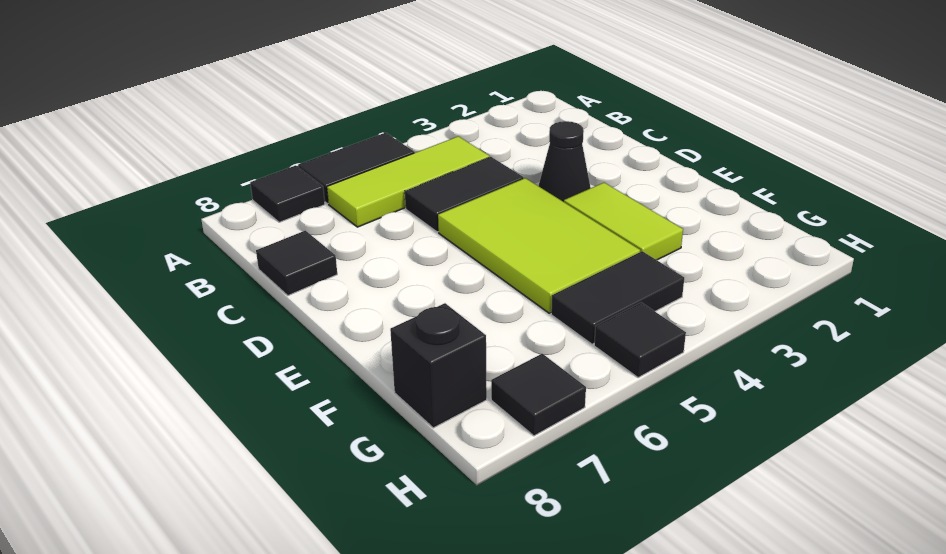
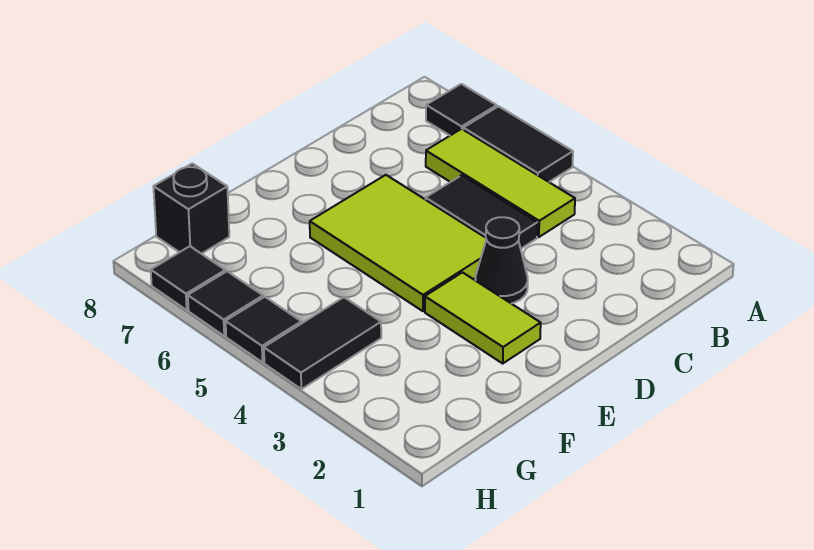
black 1x1 tile [256,231,337,295] -> black 1x1 tile moved to [188,271,263,336]
lime 2x3 tile [438,178,640,313] -> lime 2x3 tile turned to [310,175,486,311]
lime 1x2 tile [564,183,683,260] -> lime 1x2 tile turned to [425,273,541,363]
black 1x2 tile [551,251,684,344] -> black 1x2 tile turned to [264,297,381,389]

